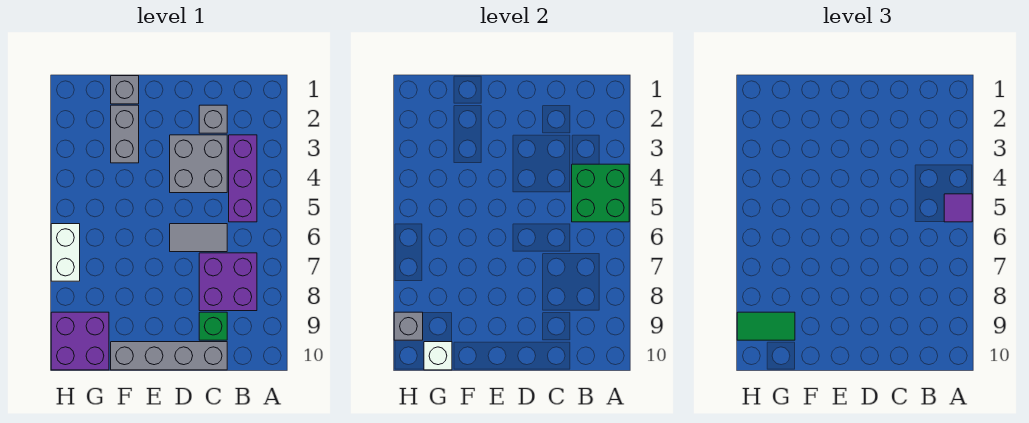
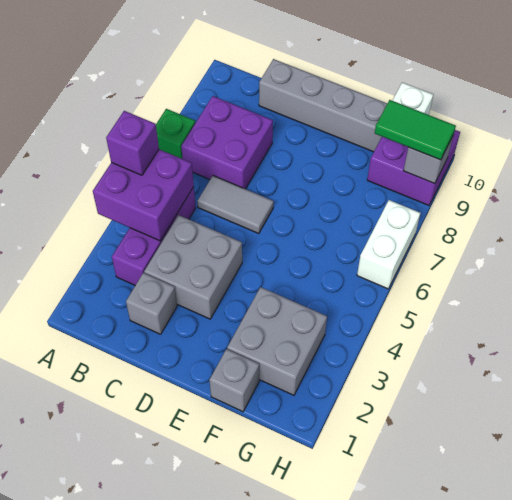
green 2x2 brick [572,164,629,222] -> purple 2x2 brick [93,149,194,241]
purple 1x1 tile [944,194,972,222] -> purple 1x1 brick [106,111,159,175]
green 1x1 brick [199,312,227,340] -> green 1x1 brick moved to [156,109,195,159]
grey 1x2 brick [111,105,139,163] -> grey 2x2 brick [227,287,327,395]

